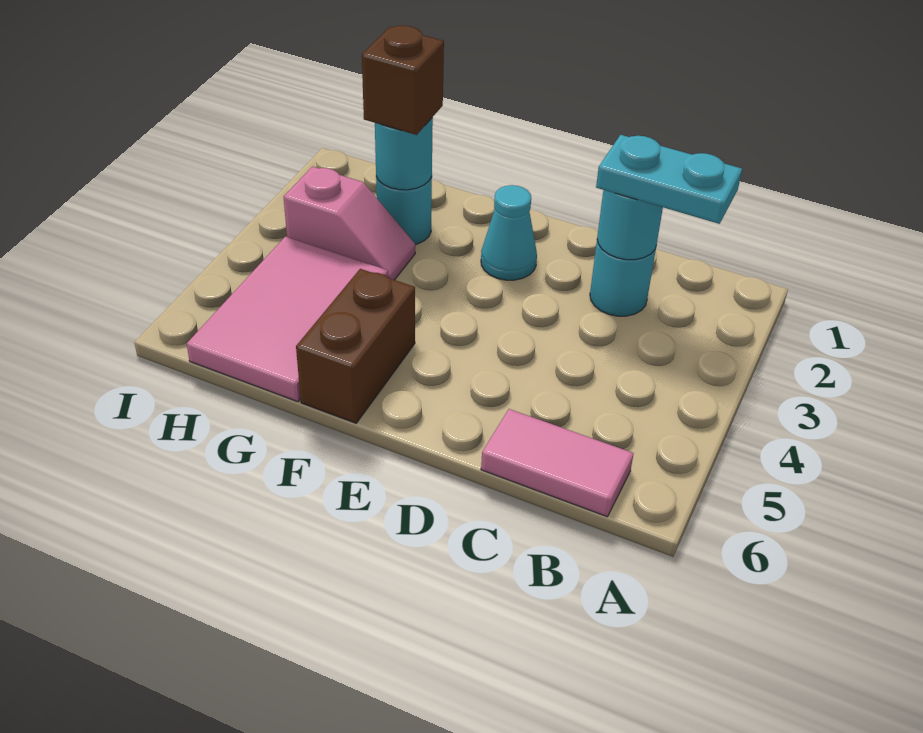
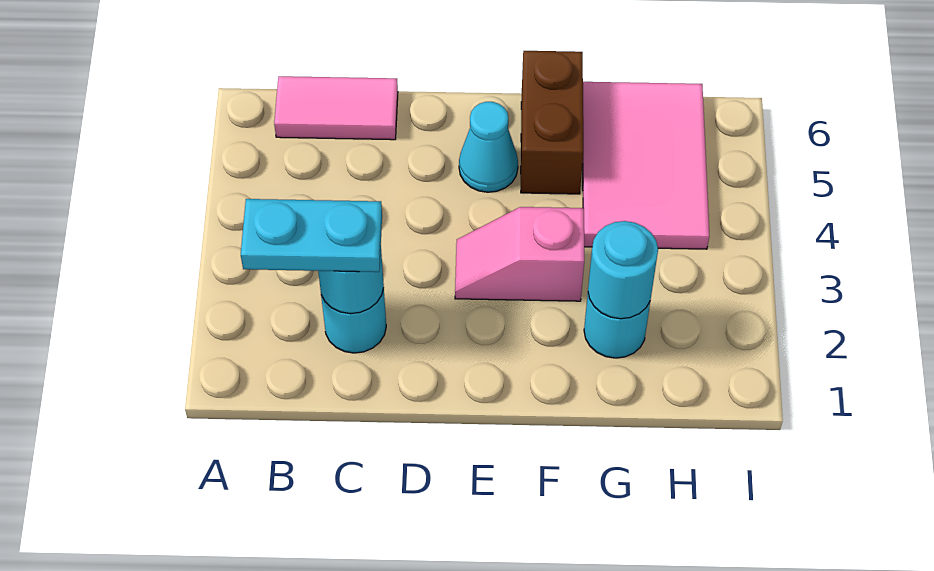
cyan 1x1 cone [481,185,537,280] -> cyan 1x1 cone moved to [459,102,518,192]
brown 1x1 brick [362,25,444,135] -> none
pink 1x2 slope [284,166,415,280] -> pink 1x2 slope moved to [455,207,585,301]

